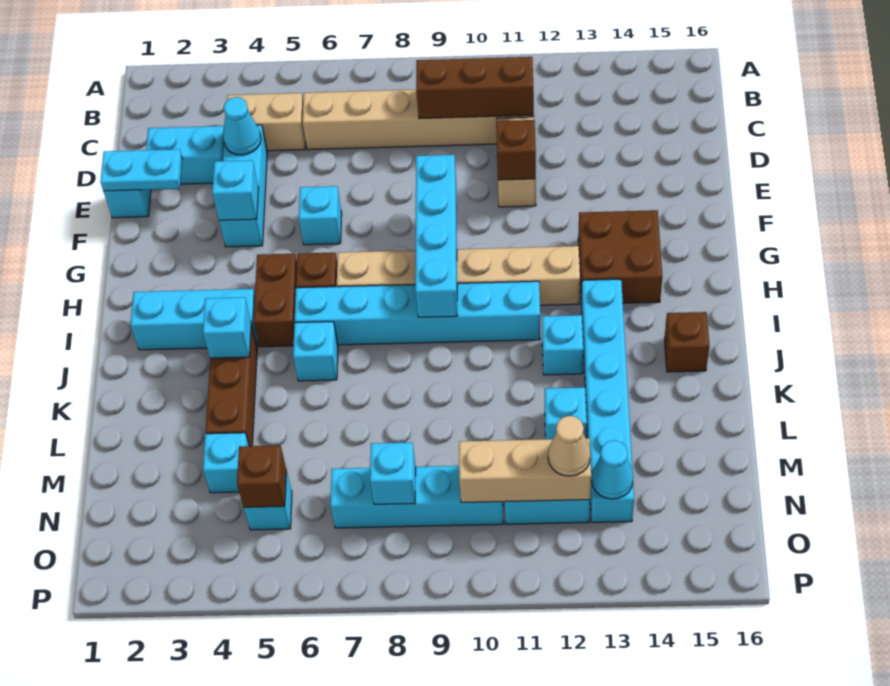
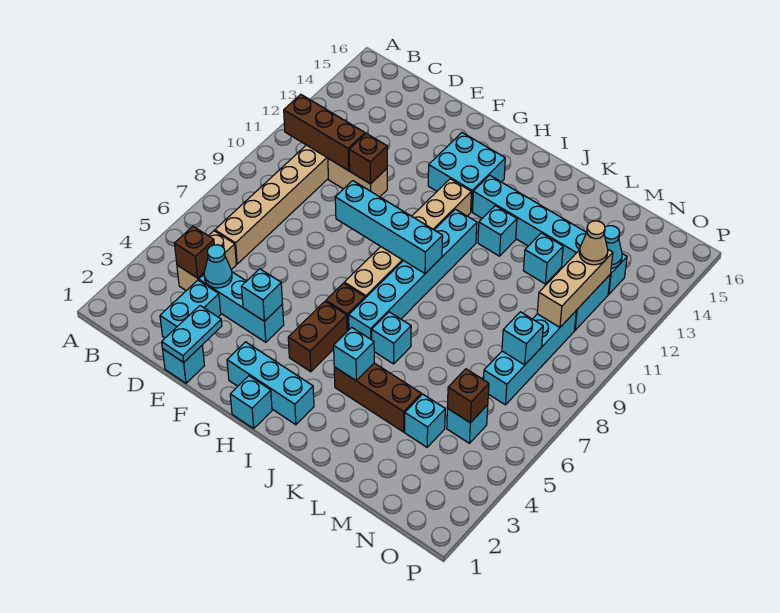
brown 1x3 brick [416,57,534,119] -> brown 1x3 brick turned to [284,94,365,171]
cyan 1x1 brick [299,186,342,245] -> cyan 1x1 brick moved to [230,376,272,429]
brown 2x2 brick [578,210,662,303] -> cyan 2x2 brick [428,133,505,212]
brown 1x2 brick [253,254,297,347] -> brown 1x2 brick turned to [288,301,347,372]
cyan 1x3 brick [131,289,258,350] -> cyan 1x3 brick turned to [227,342,314,425]
brown 1x1 brick [664,312,709,372] -> brown 1x1 brick moved to [174,226,214,278]

